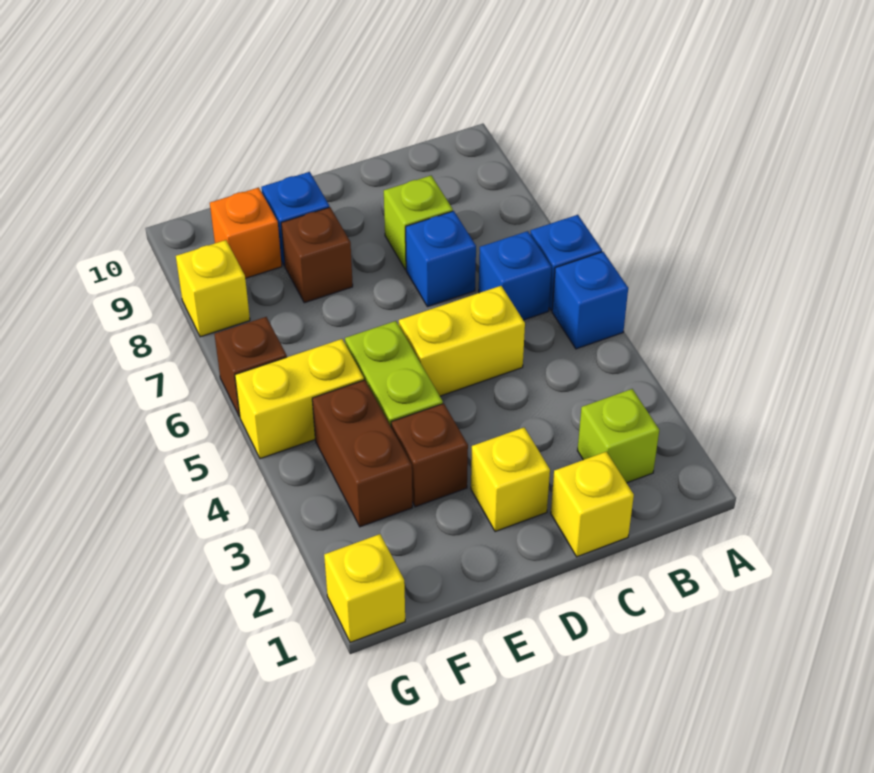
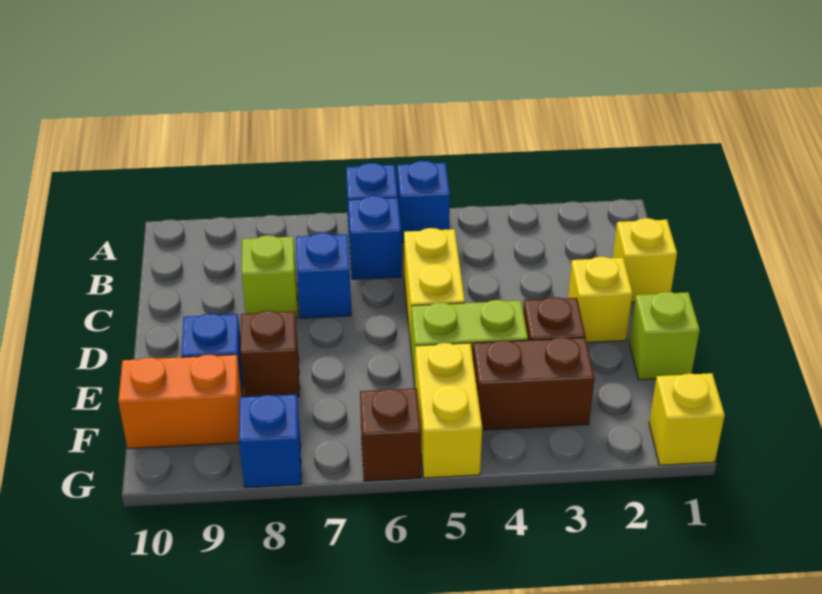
lime 1x1 brick [577,389,659,483] -> lime 1x1 brick moved to [629,292,700,380]
orange 1x1 brick [210,188,282,278] -> orange 1x2 brick [118,355,242,449]
yellow 1x1 brick [176,240,250,337] -> blue 1x1 brick [239,394,301,488]

